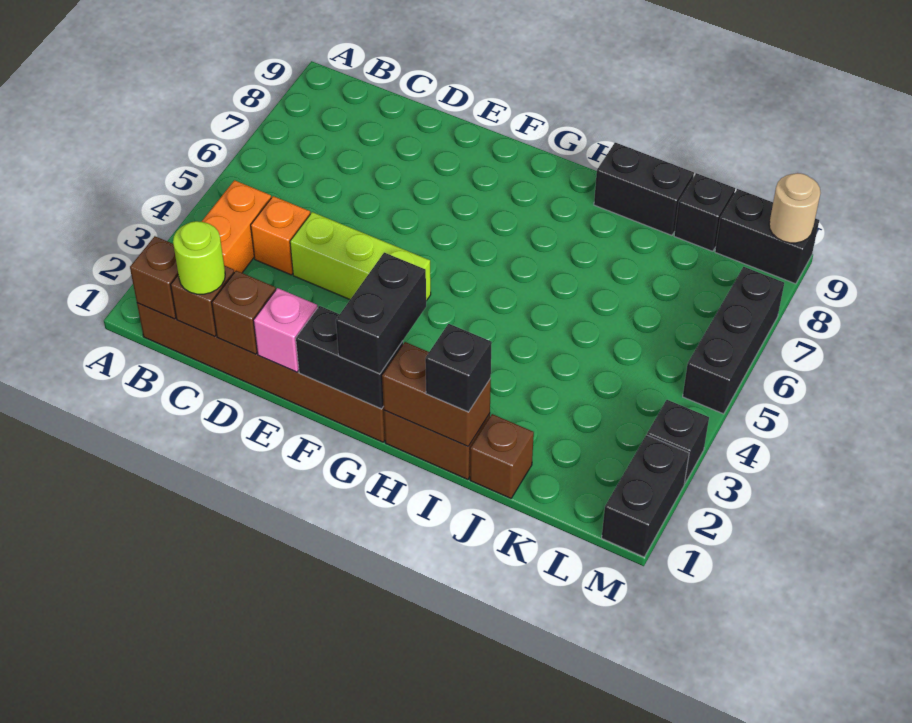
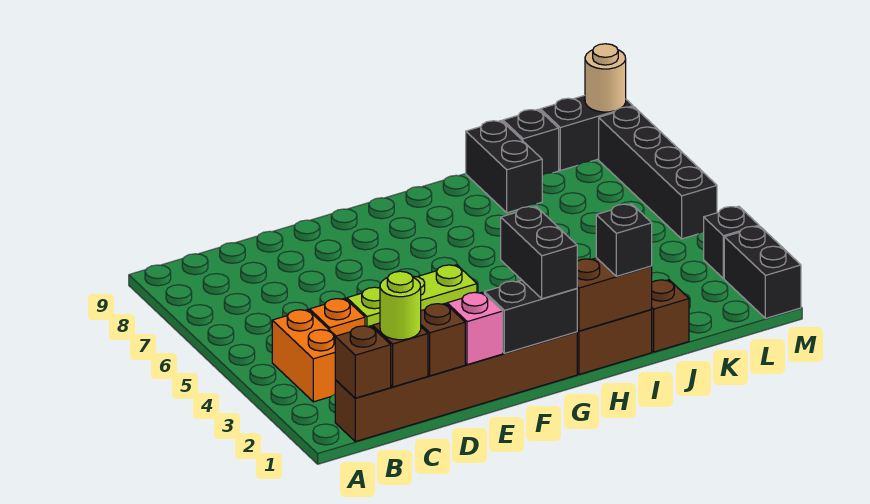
black 1x2 brick [594,143,694,235] -> black 1x2 brick turned to [466,121,542,213]
black 1x3 brick [683,267,784,414] -> black 1x4 brick [599,107,717,239]

